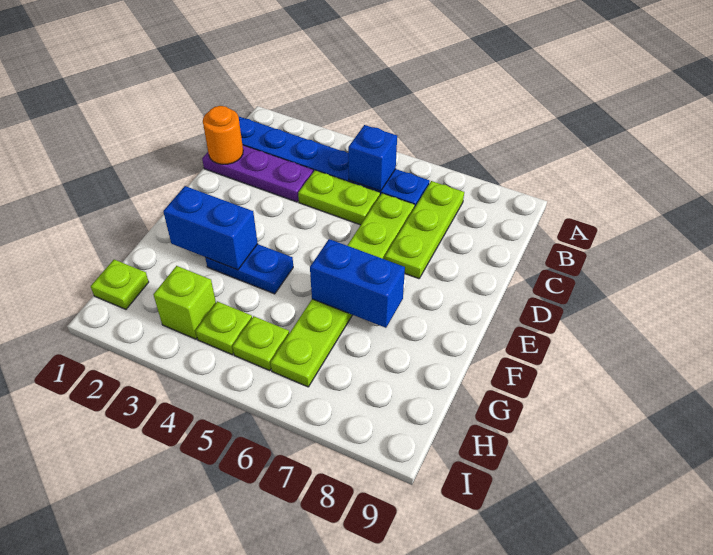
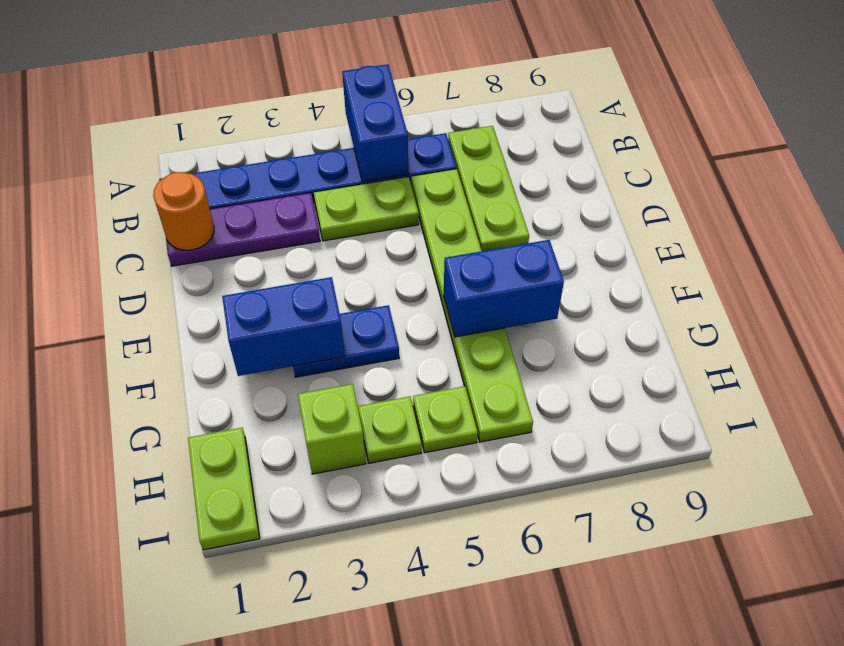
blue 1x1 brick [348,125,397,191] -> blue 1x2 brick [342,64,408,182]
lime 1x1 plate [91,259,149,309] -> lime 1x2 plate [188,428,260,550]

